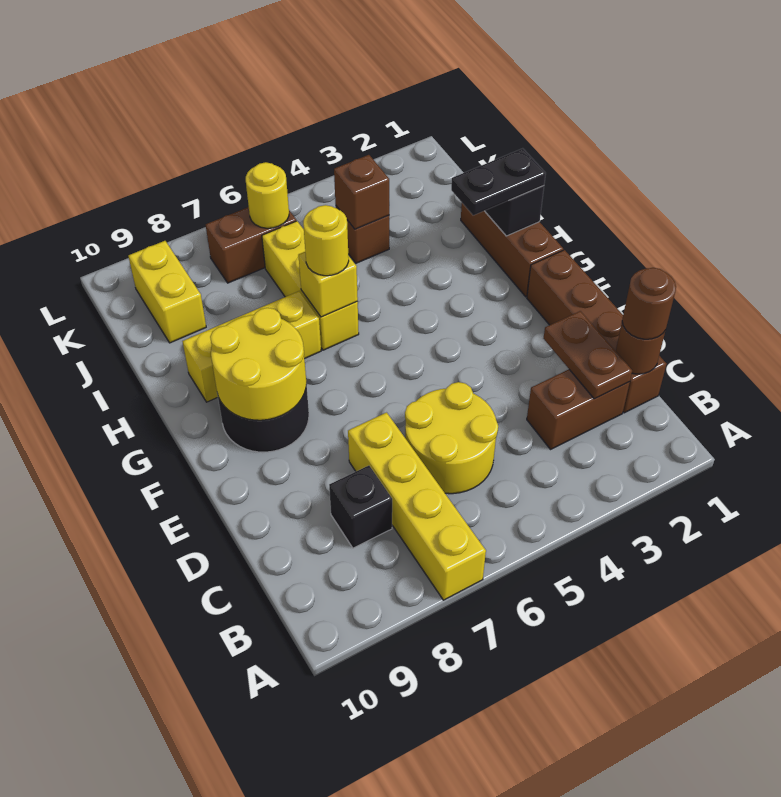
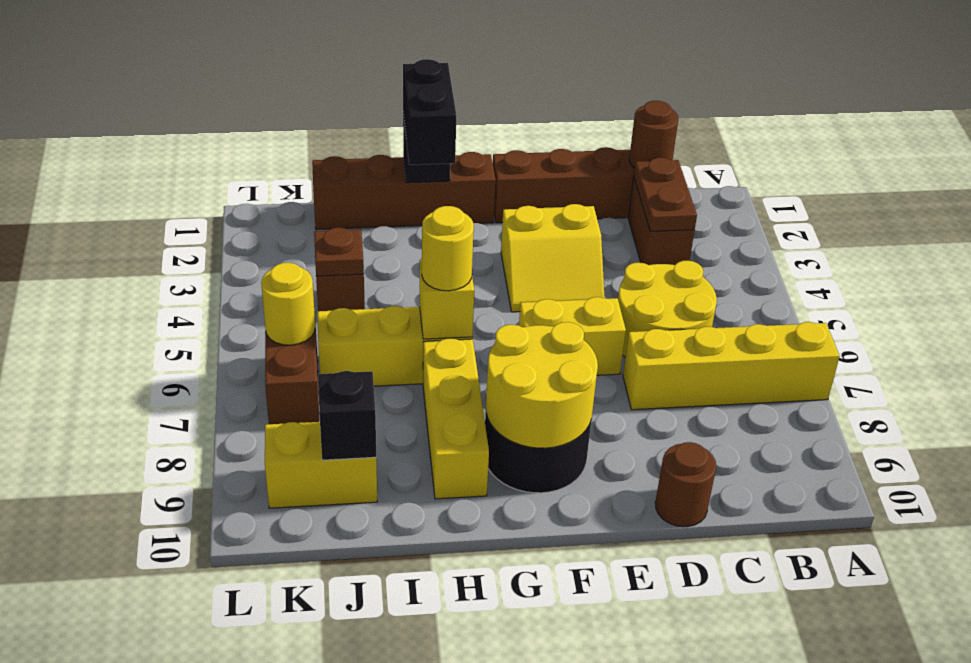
brown 1x1 round brick [622,268,676,339] -> brown 1x1 round brick moved to [655,442,716,527]
brown 1x2 plate [543,311,632,399] -> brown 1x2 plate turned to [634,158,697,231]
black 1x1 brick [329,466,392,548] -> black 1x1 brick moved to [318,371,376,460]
none -> yellow 2x2 slope [501,204,605,312]
none -> yellow 1x2 brick [519,297,626,375]
brown 1x3 brick [461,203,563,297] -> brown 1x4 brick [312,152,496,230]
black 1x2 plate [451,148,546,215] -> black 1x2 brick [403,59,456,165]
brown 1x1 brick [334,155,389,229] -> brown 1x1 plate [314,228,364,276]

